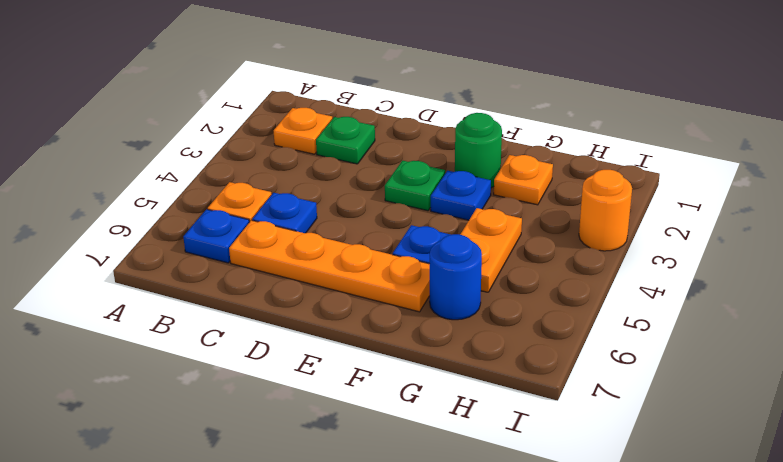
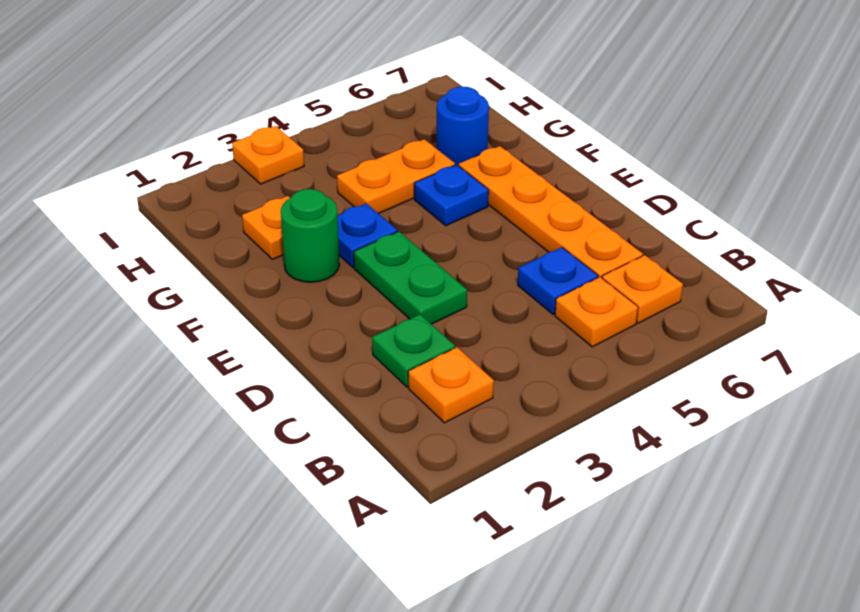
blue 1x1 plate [183,209,249,263] -> orange 1x1 plate [602,255,683,323]
green 1x1 plate [385,161,445,211] -> green 1x2 plate [354,232,467,324]
orange 1x1 round brick [579,170,632,251] -> orange 1x1 plate [232,126,304,184]

